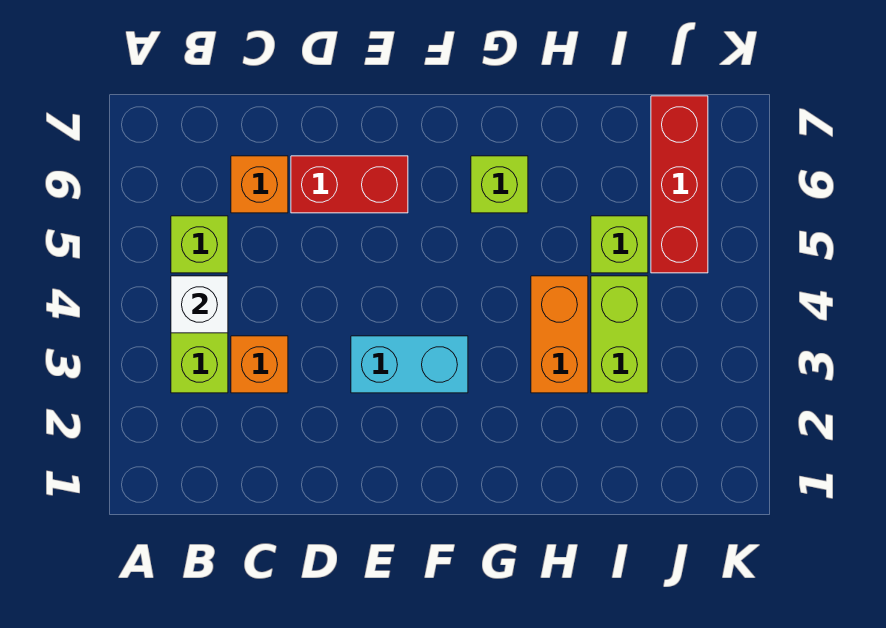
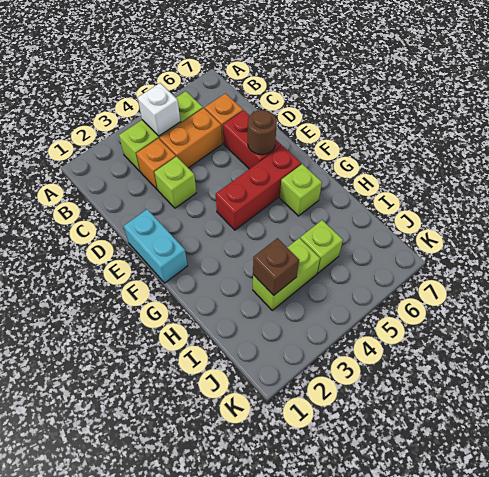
none -> lime 1x1 brick [154,157,196,208]
cyan 1x2 brick [351,336,468,393] -> cyan 1x2 brick moved to [124,209,187,283]
none -> brown 1x1 round brick [248,110,277,155]
orange 1x2 brick [531,276,588,393] -> orange 1x2 brick moved to [160,108,222,168]
none -> brown 1x1 brick [253,238,299,295]
red 1x3 brick [651,96,708,273] -> red 1x3 brick moved to [216,146,301,230]

